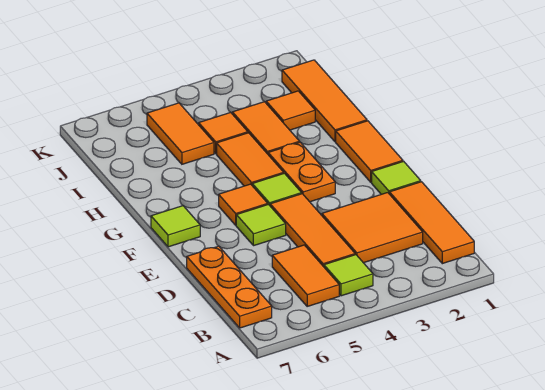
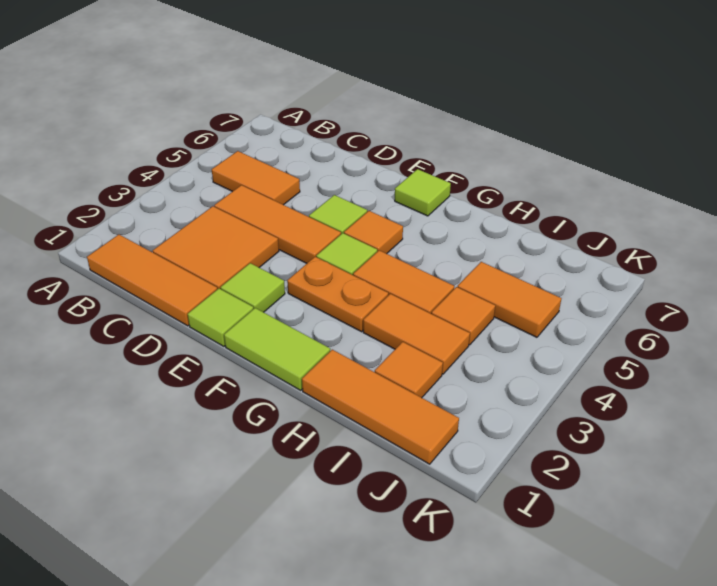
lime 1x1 tile [324,255,373,296] -> lime 1x1 tile moved to [221,263,285,312]
orange 1x3 plate [187,246,272,328] -> none
orange 1x2 tile [336,121,403,182] -> lime 1x2 tile [224,308,330,390]

